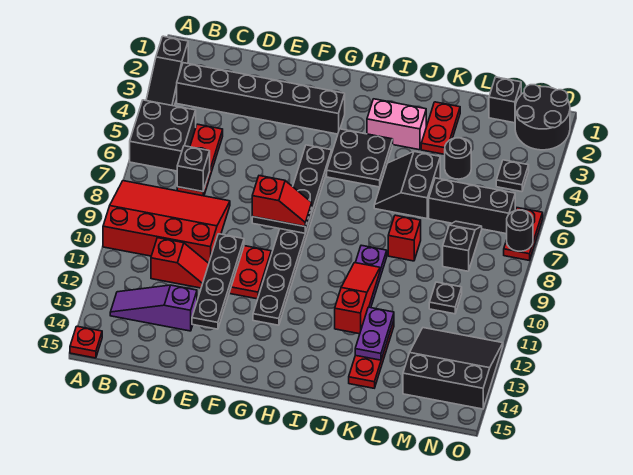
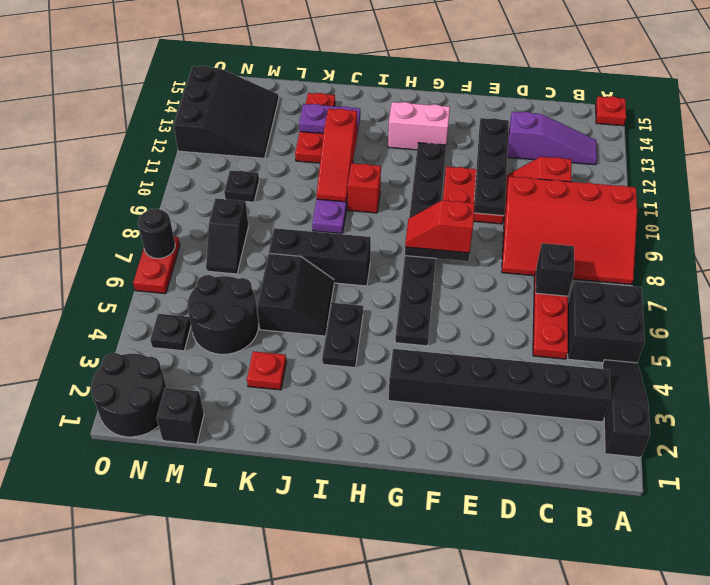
black 2x2 plate [327,129,393,187] -> black 1x2 plate [322,303,363,367]
pink 1x2 brick [367,99,426,150] -> pink 1x2 brick moved to [388,102,450,150]
red 1x2 plate [421,102,460,154] -> red 1x1 plate [247,351,286,390]
red 1x1 brick [388,215,421,261] -> red 1x1 brick moved to [348,163,381,213]
purple 1x2 plate [355,307,394,360] -> purple 1x2 plate turned to [299,104,360,134]
black 1x1 round brick [445,138,471,179] -> black 2x2 round brick [187,275,259,354]
black 1x3 brick [429,178,515,234] -> black 1x3 brick moved to [269,228,371,286]
black 3x3 slope [403,328,503,409] -> black 3x3 slope turned to [173,66,279,158]

